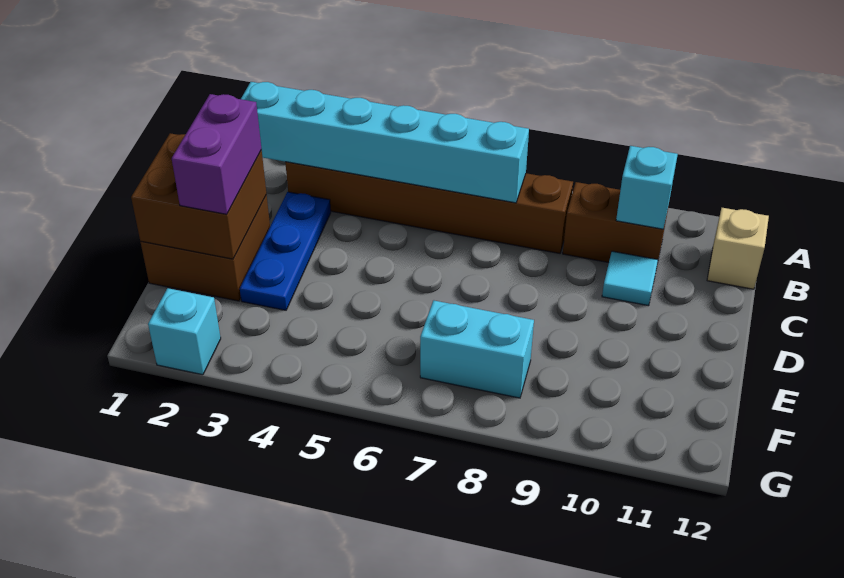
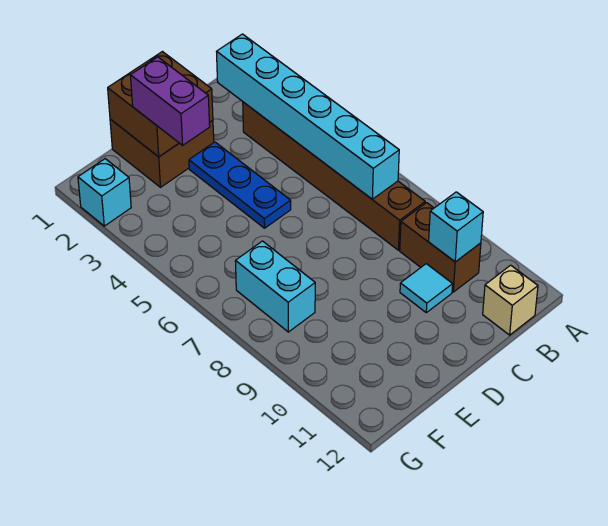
blue 1x3 plate [240,192,331,310] -> blue 1x3 plate turned to [189,142,291,228]
purple 1x2 brick [172,94,261,214] -> purple 1x2 brick turned to [131,57,210,145]

